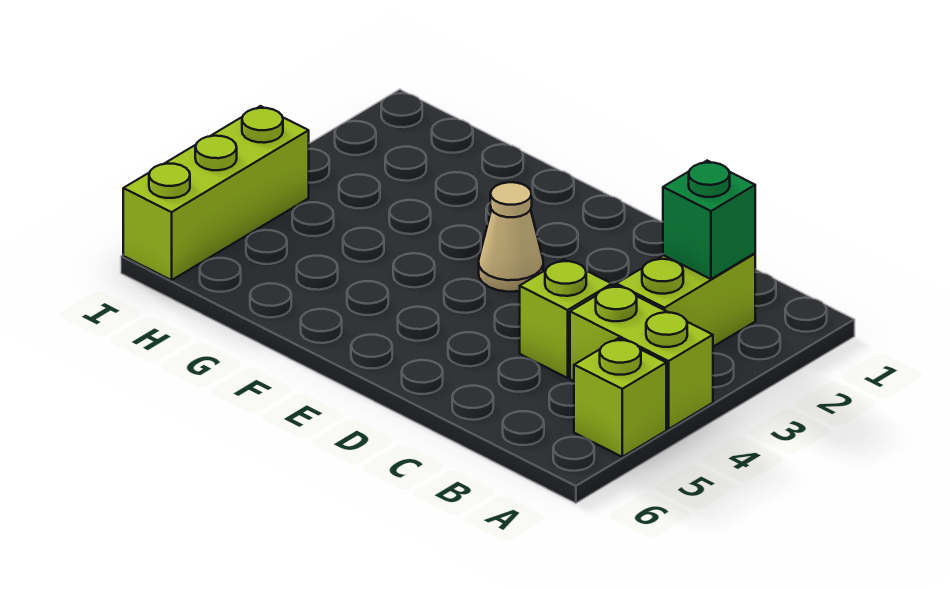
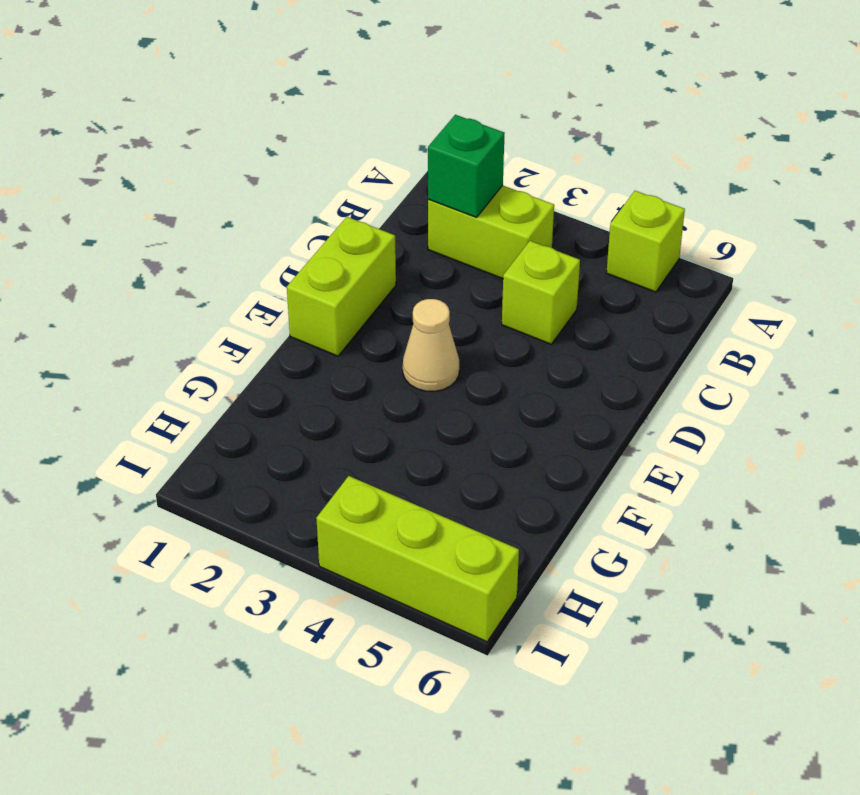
lime 1x2 brick [570,285,713,429] -> lime 1x2 brick moved to [287,217,396,356]

